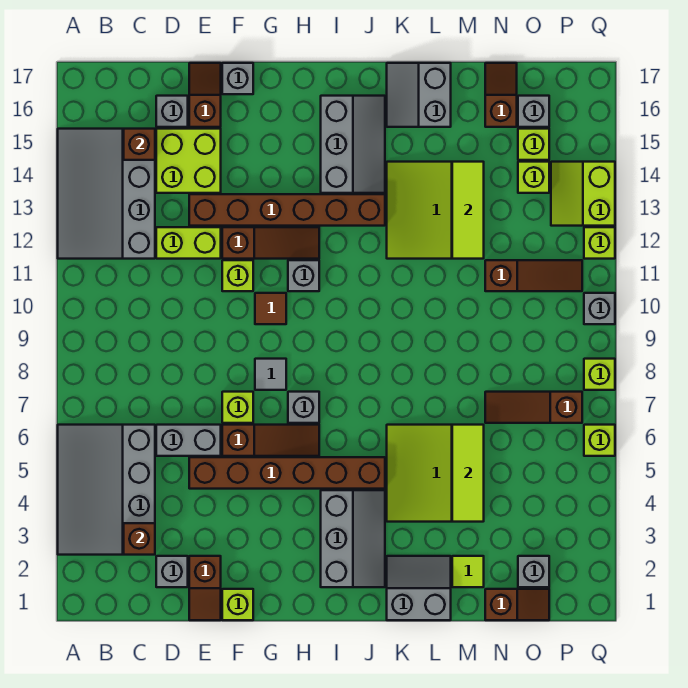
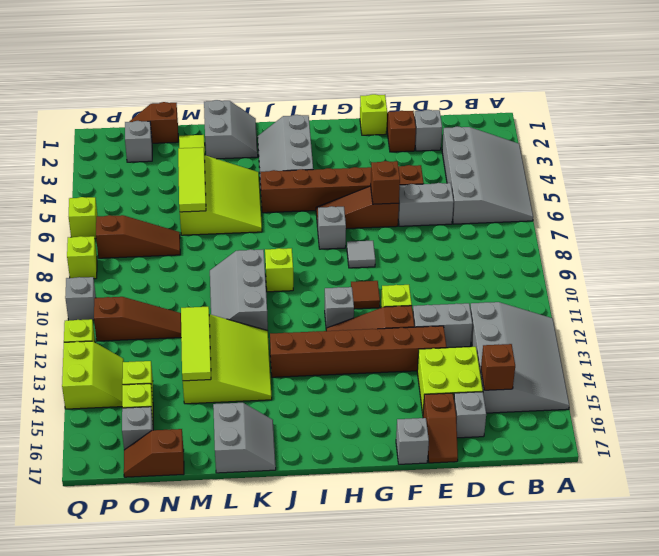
brown 1x1 brick [124,523,155,555] -> brown 1x1 brick moved to [371,161,400,204]
lime 1x2 brick [156,227,221,259] -> grey 1x2 brick [413,303,472,348]
lime 1x1 brick [222,392,253,423] -> lime 1x1 brick moved to [265,248,293,292]
grey 2x3 slope [321,96,385,193] -> grey 2x3 slope moved to [210,249,268,331]
grey 2x2 slope [387,556,451,620] -> grey 2x2 slope turned to [204,100,258,159]
brown 1x3 slope [485,260,582,291] -> brown 1x3 slope turned to [94,297,181,341]
brown 1x2 slope [485,63,517,127] -> brown 1x2 slope turned to [124,429,184,477]

